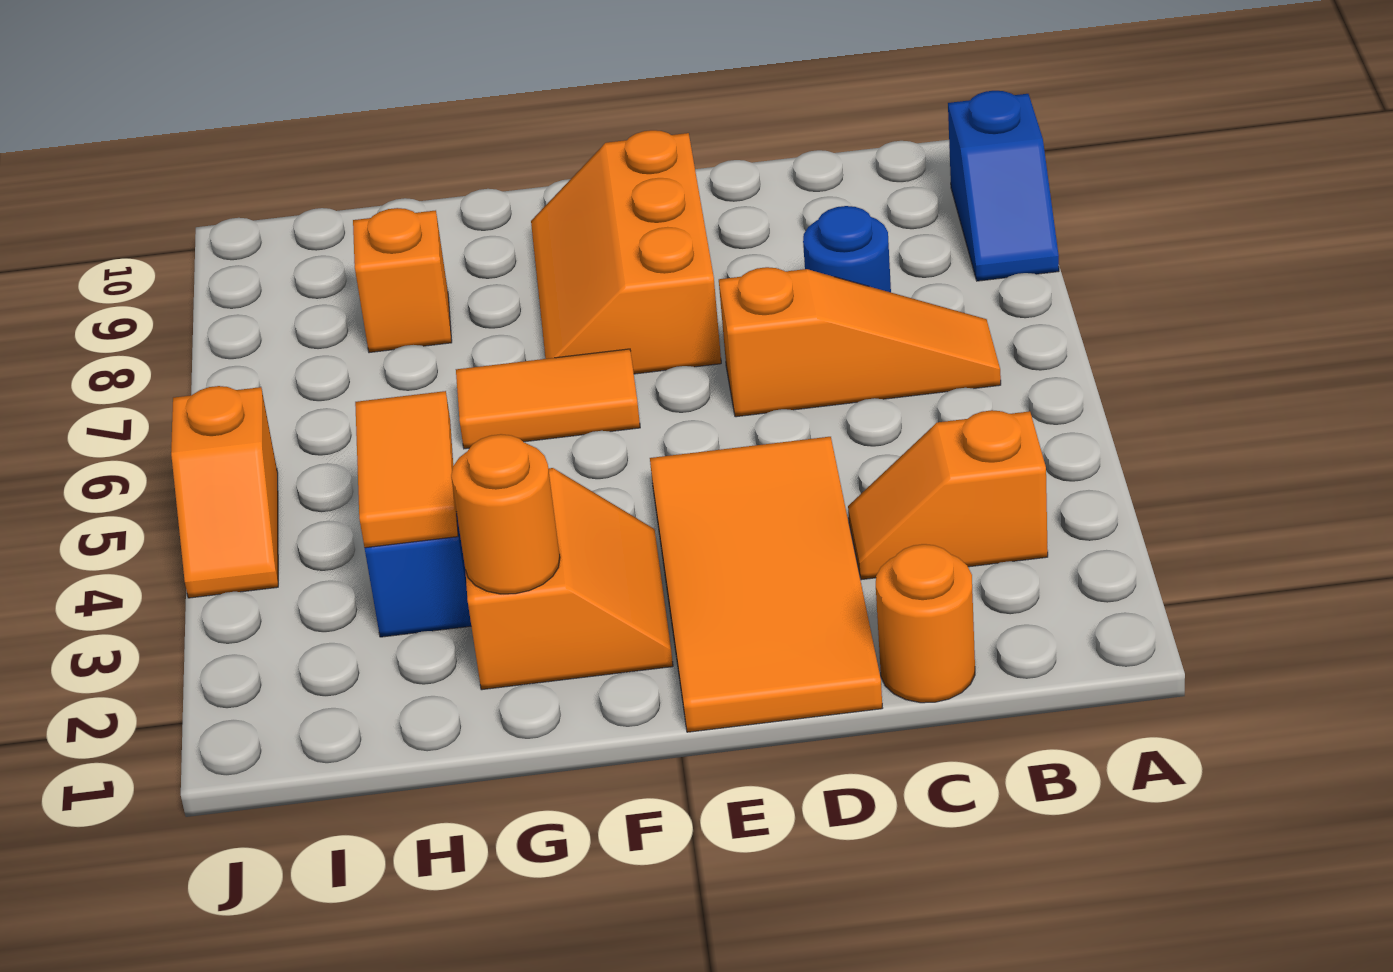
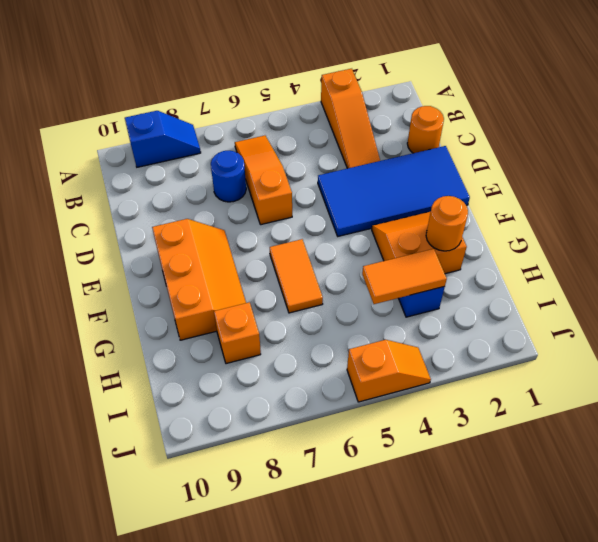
orange 1x2 slope [848,410,1048,580] -> orange 1x3 slope [321,69,380,168]
orange 2x4 tile [650,437,882,732] -> blue 2x4 tile [318,146,470,236]
orange 2x3 slope [531,130,721,374] -> orange 2x3 slope turned to [152,219,246,340]

